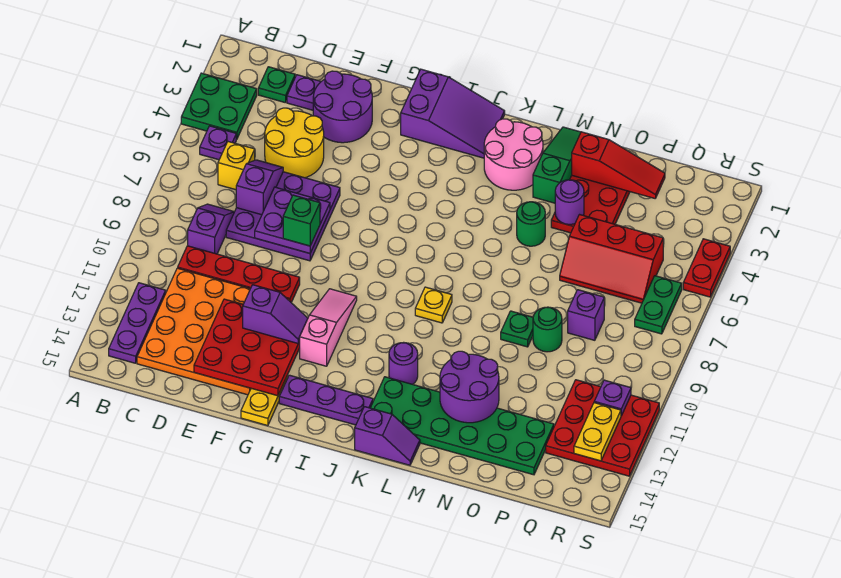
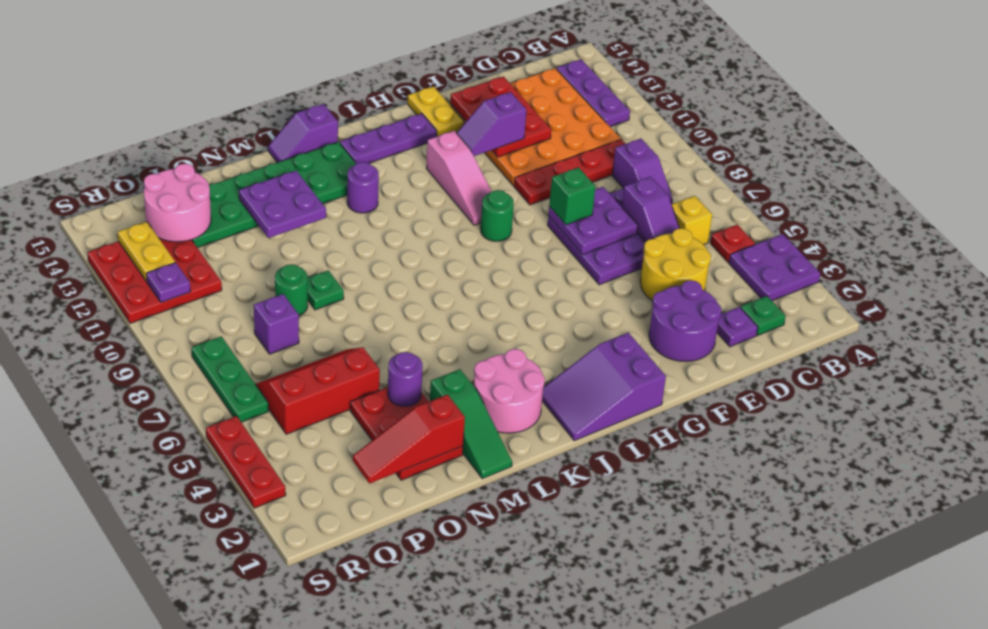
green 2x2 plate [181,73,257,139] -> purple 2x2 plate [729,234,820,301]
purple 1x1 plate [200,126,236,160] -> red 1x1 plate [710,225,755,262]
red 3x3 plate [194,299,300,396] -> red 2x3 plate [450,76,551,157]
yellow 1x1 plate [415,287,452,323] -> none
green 1x1 round brick [517,202,545,246] -> green 1x1 round brick moved to [481,190,514,241]
purple 2x2 round brick [440,351,499,423] -> purple 2x2 plate [239,171,326,238]
none -> pink 2x2 round brick [144,164,211,242]
green 1x2 plate [635,276,682,334] -> green 1x3 plate [192,336,268,422]
red 1x2 plate [683,239,730,297] -> red 1x3 plate [206,416,286,508]

